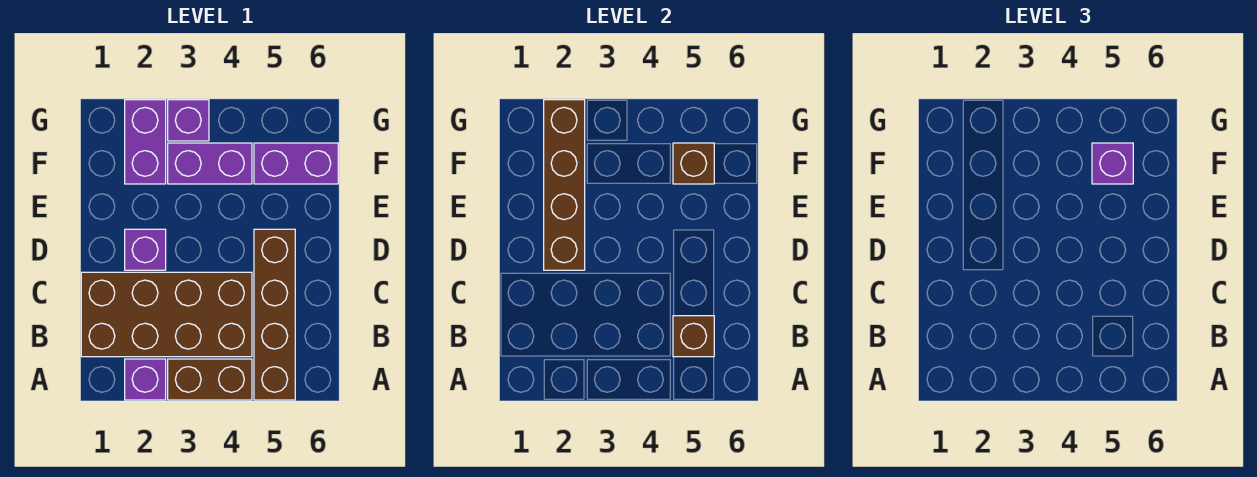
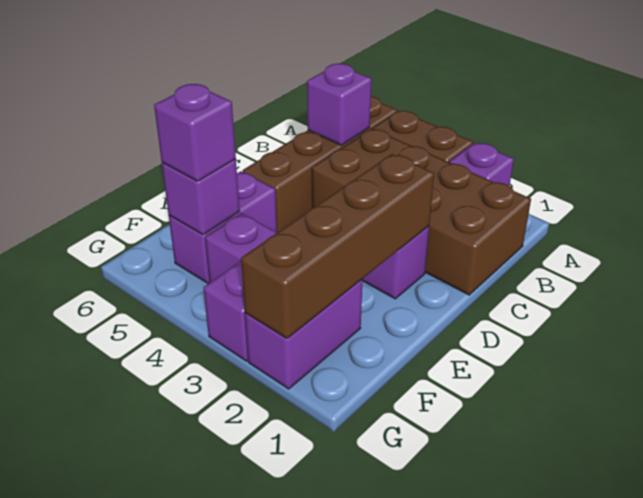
brown 1x1 brick [673,316,714,357] -> purple 1x1 brick [307,64,372,145]
purple 1x2 brick [254,143,338,184] -> purple 1x2 brick turned to [169,171,277,284]
brown 1x1 brick [673,143,714,184] -> purple 1x1 brick [162,159,240,235]

